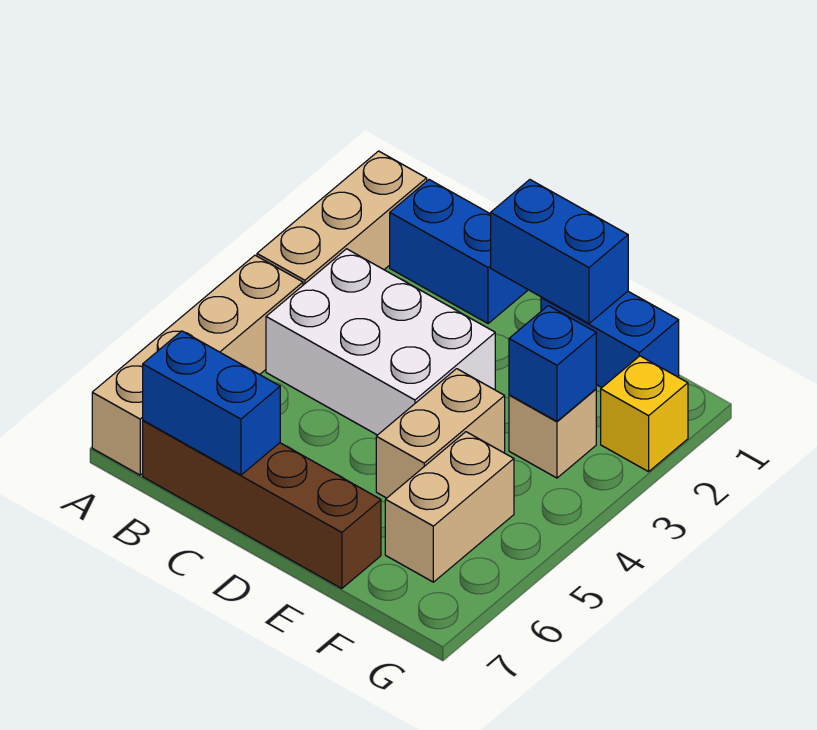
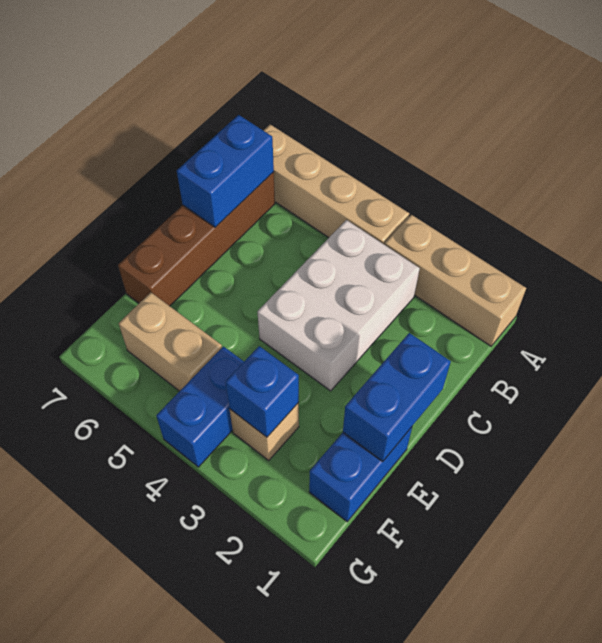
blue 1x2 brick [390,180,527,324] -> blue 1x2 brick moved to [156,347,244,467]
tan 1x2 brick [376,369,505,498] -> none
yellow 1x1 brick [601,356,688,472] -> none

